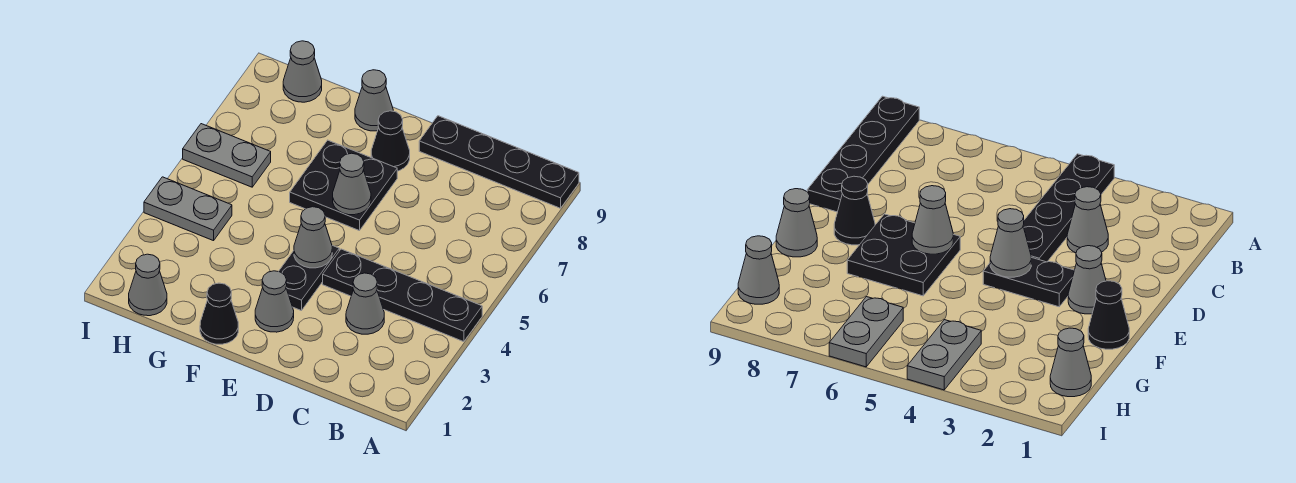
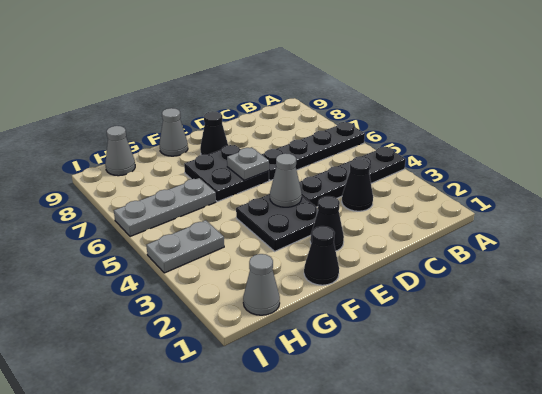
black 1x4 plate [419,116,579,208] -> black 1x4 plate moved to [261,122,365,180]
grey 1x1 cone [346,273,384,334] -> black 1x1 cone [342,159,373,211]
grey 1x1 cone [255,271,294,332] -> black 1x1 cone [310,196,344,251]
black 1x2 plate [278,245,339,311] -> black 2x2 plate [236,194,318,251]
grey 1x1 cone [333,153,371,215] -> grey 1x1 plate [227,147,269,180]
grey 1x2 plate [183,124,271,187] -> grey 1x3 plate [114,178,216,237]

